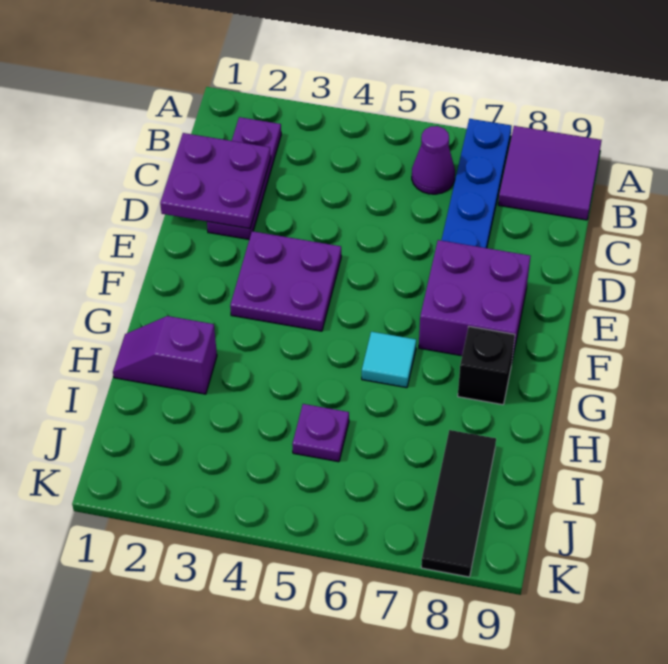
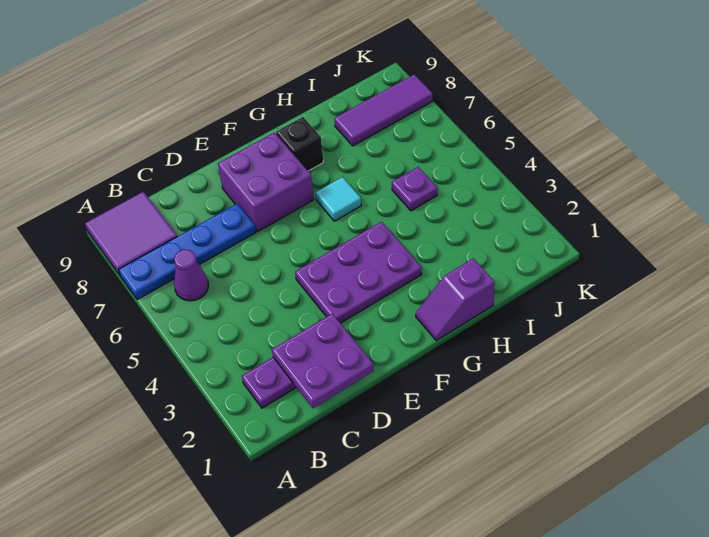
purple 2x2 plate [230,231,341,331] -> purple 2x3 plate [295,222,422,323]
purple 1x2 slope [113,316,217,394] -> purple 1x2 slope turned to [416,258,495,341]
black 1x3 tile [421,430,496,577] -> purple 1x3 tile [334,74,433,146]

